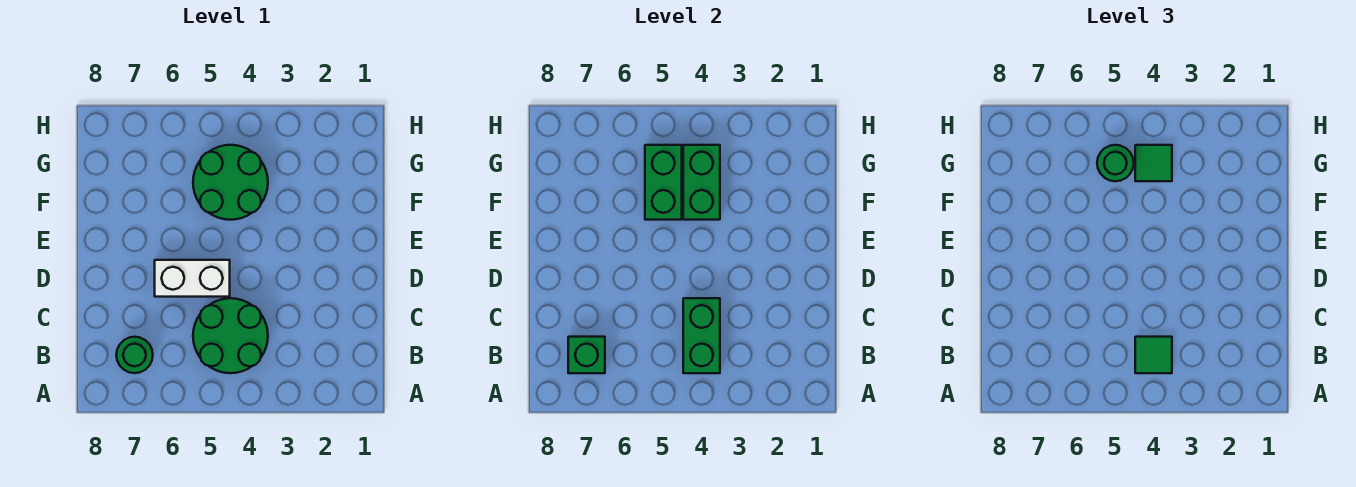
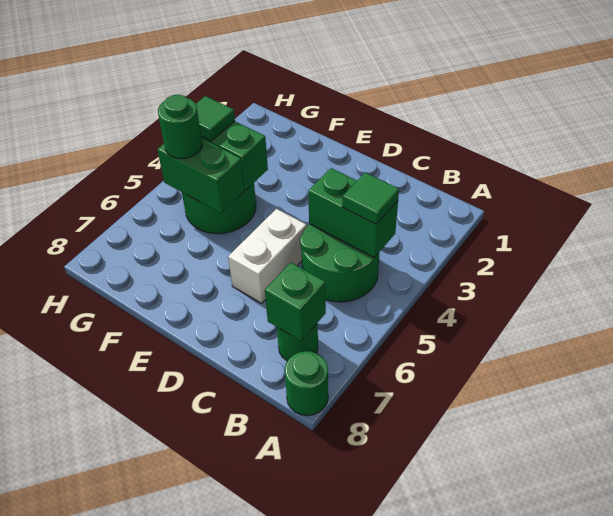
none -> green 1x1 round brick [285,351,328,416]

